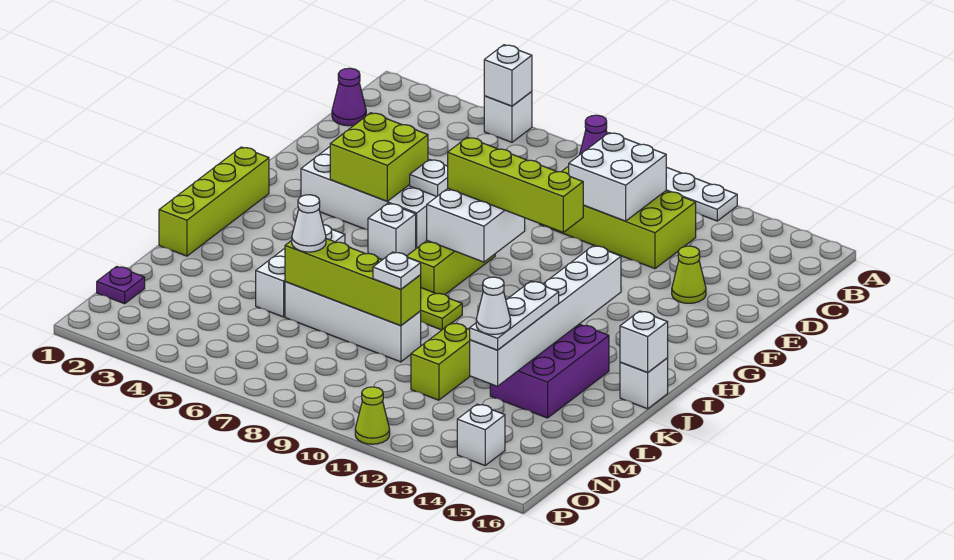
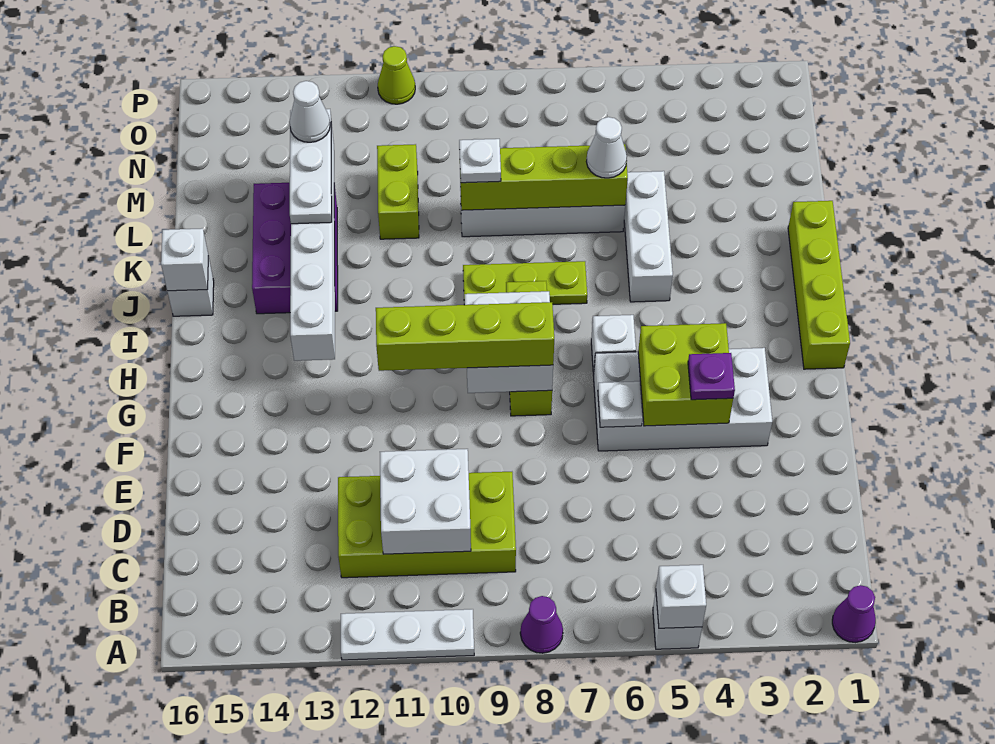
purple 1x1 cone [332,68,366,126] -> purple 1x1 cone moved to [832,585,876,643]
lime 1x1 cone [672,246,706,303] -> none
purple 1x1 plate [97,266,145,304] -> purple 1x1 plate moved to [688,353,735,400]
white 1x1 brick [457,404,505,465] -> none

